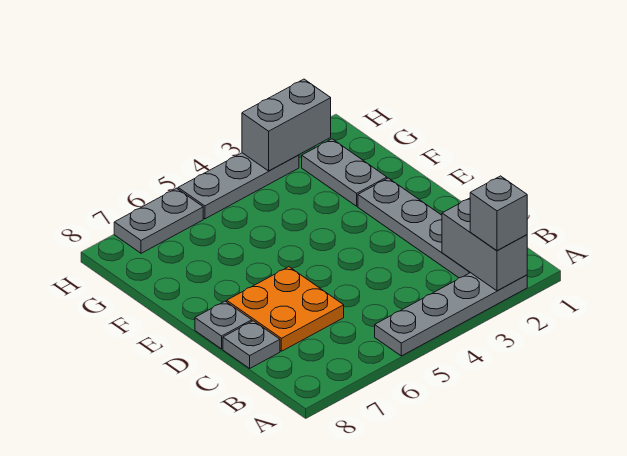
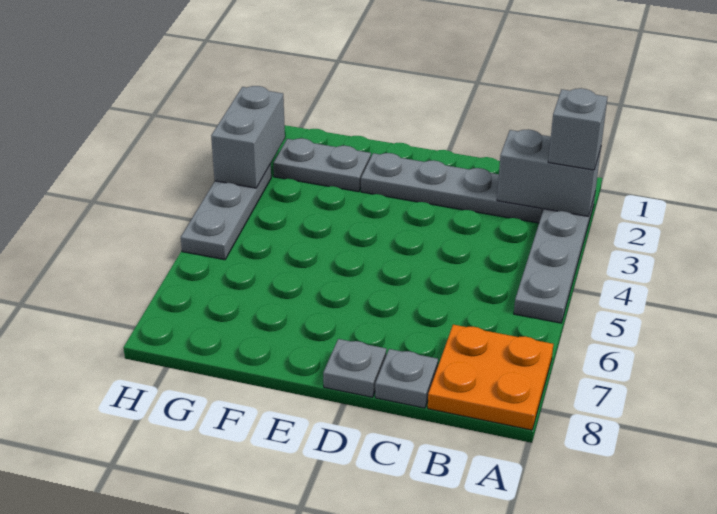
orange 2x2 plate [227,267,344,351] -> orange 2x2 plate moved to [428,325,553,430]
grey 1x2 plate [114,188,203,253] -> none

